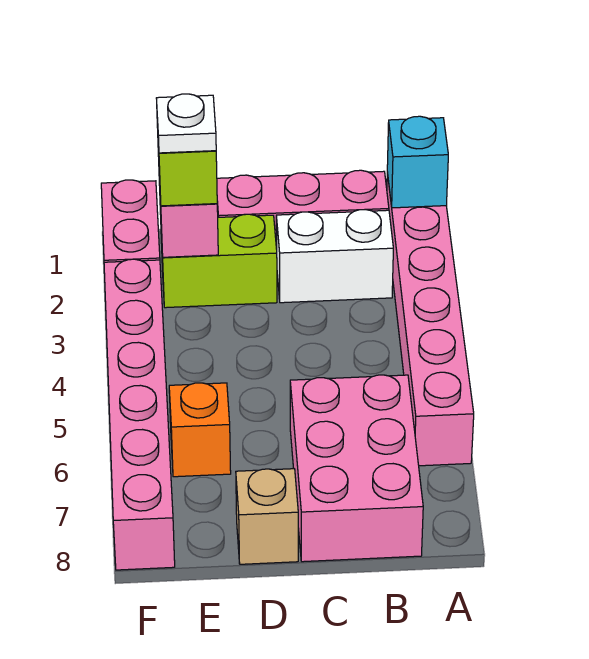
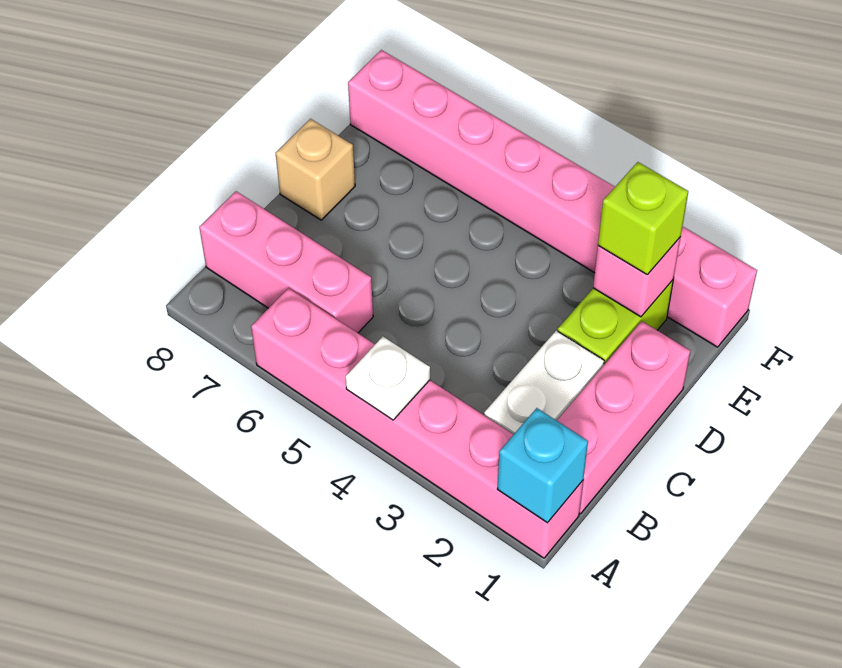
pink 2x3 brick [290,375,423,562] -> pink 1x3 brick [199,191,373,333]
white 1x1 plate [156,94,216,153] -> white 1x1 plate moved to [345,337,430,420]
orange 1x1 brick [169,383,231,477] -> none

